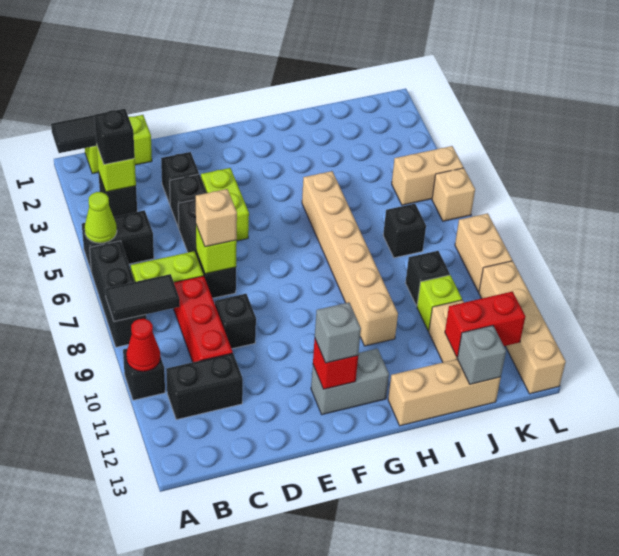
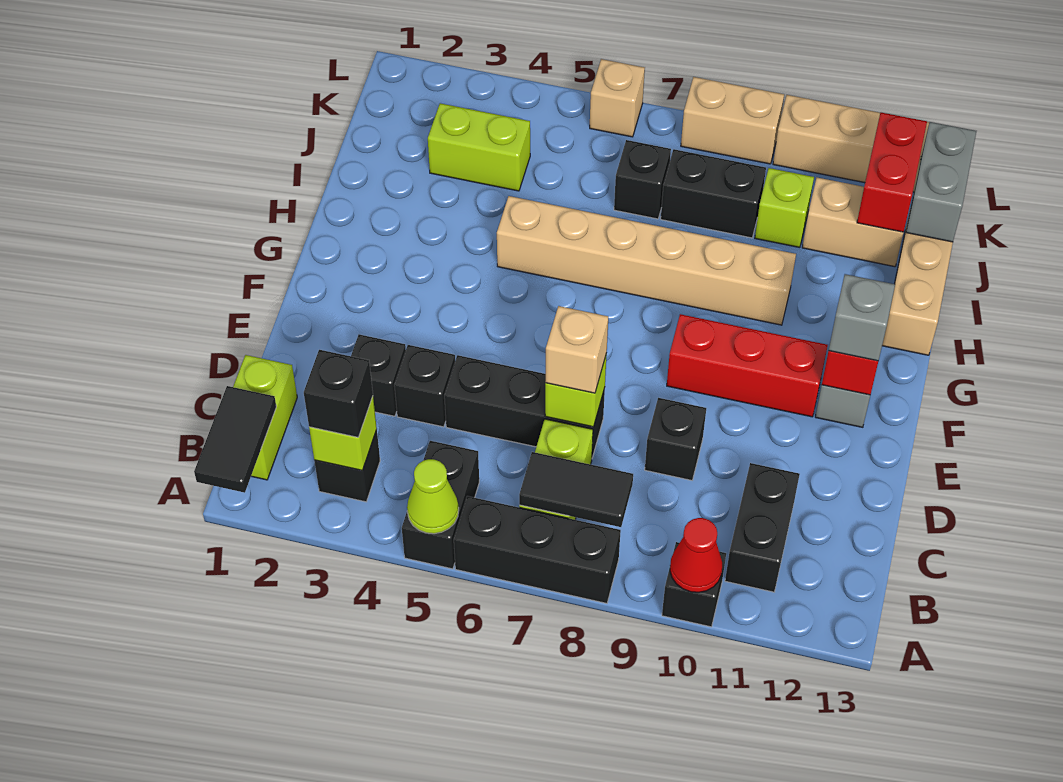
black 1x2 tile [105,274,180,321] -> black 1x2 tile turned to [519,452,633,527]
red 1x3 brick [173,276,233,362] -> red 1x3 brick moved to [667,314,828,417]
lime 1x2 brick [201,168,249,241] -> lime 1x2 brick moved to [428,103,530,191]
black 1x1 brick [405,251,450,306] -> black 1x2 brick [661,149,766,238]
grey 1x1 brick [457,325,506,384] -> grey 1x2 brick [906,122,976,242]
tan 1x2 brick [392,146,463,205] -> none

